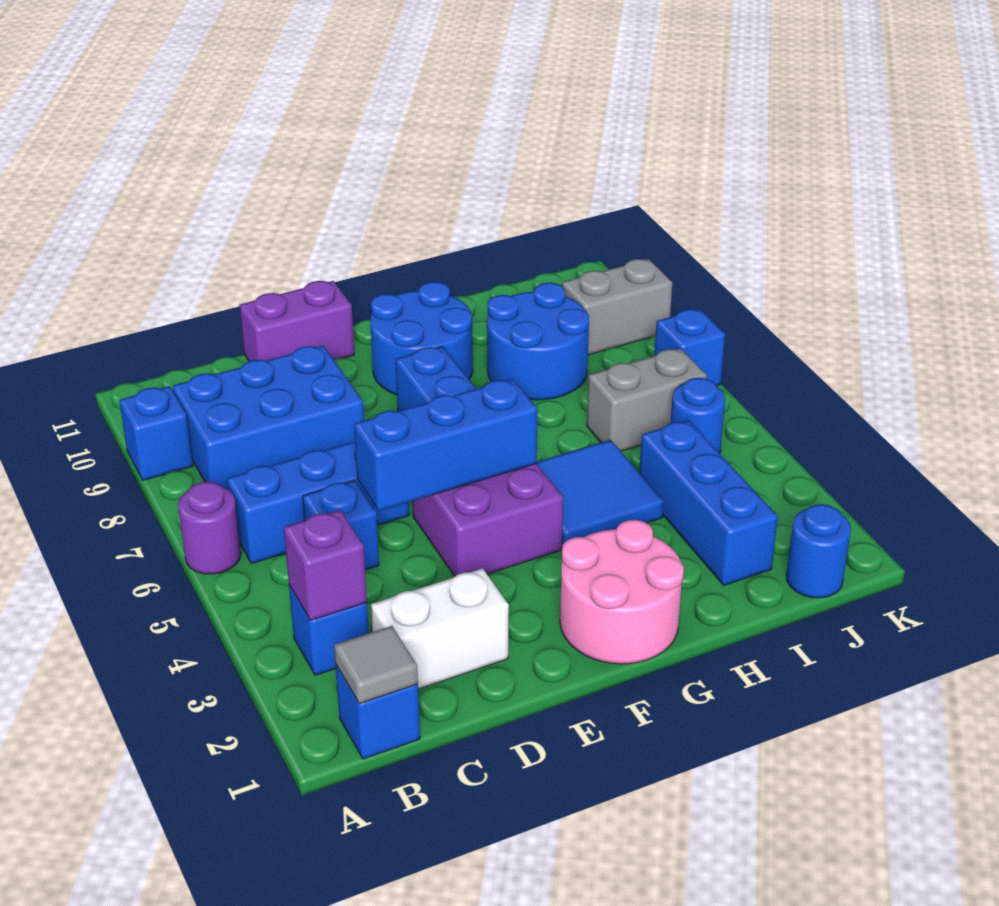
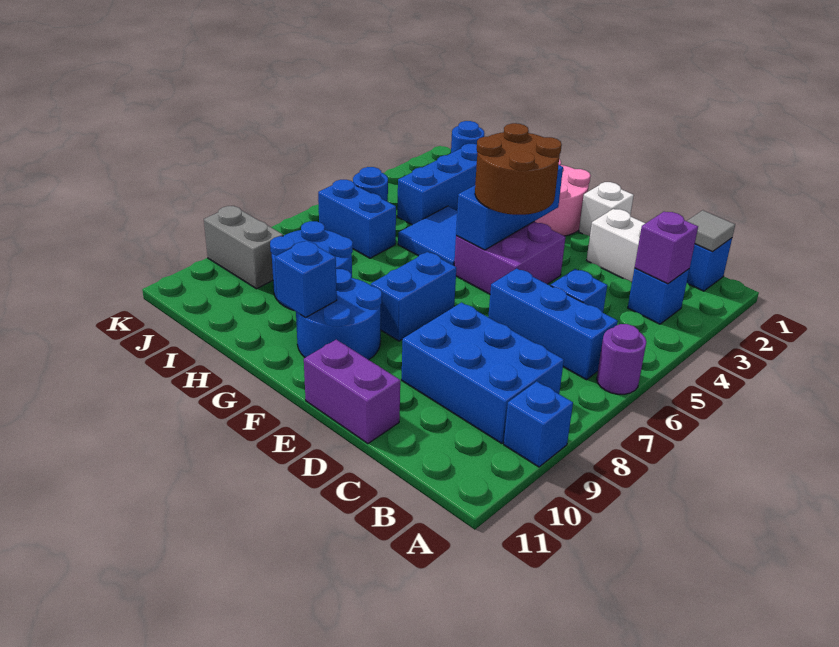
blue 1x3 brick [354,379,538,511] -> blue 1x3 brick turned to [456,165,563,250]
none -> white 1x1 brick [579,182,634,236]
none -> brown 2x2 round brick [475,123,562,215]
grey 1x2 brick [587,348,707,451] -> blue 1x2 brick [318,180,396,258]
blue 1x1 brick [654,309,725,386] -> blue 1x1 brick moved to [275,241,337,318]

